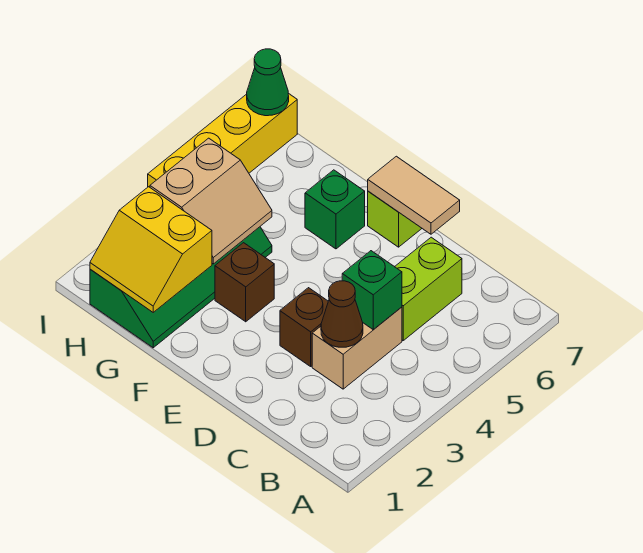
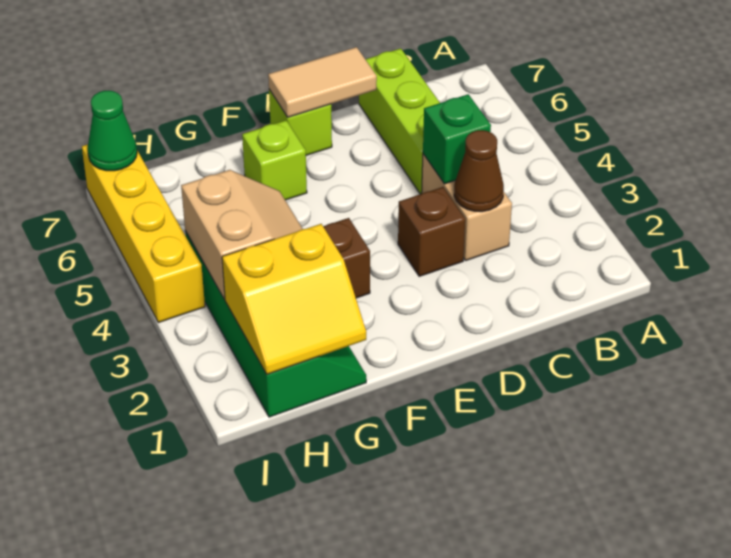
lime 1x2 brick [395,237,462,340] -> lime 1x3 brick [359,48,440,194]
green 1x1 brick [305,170,365,249] -> lime 1x1 brick [242,120,307,200]

